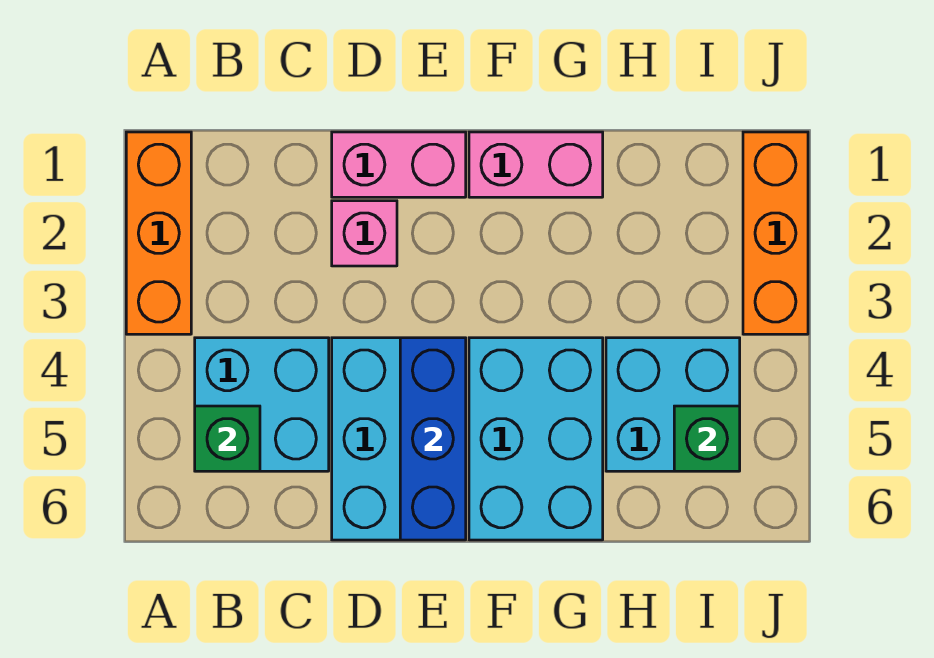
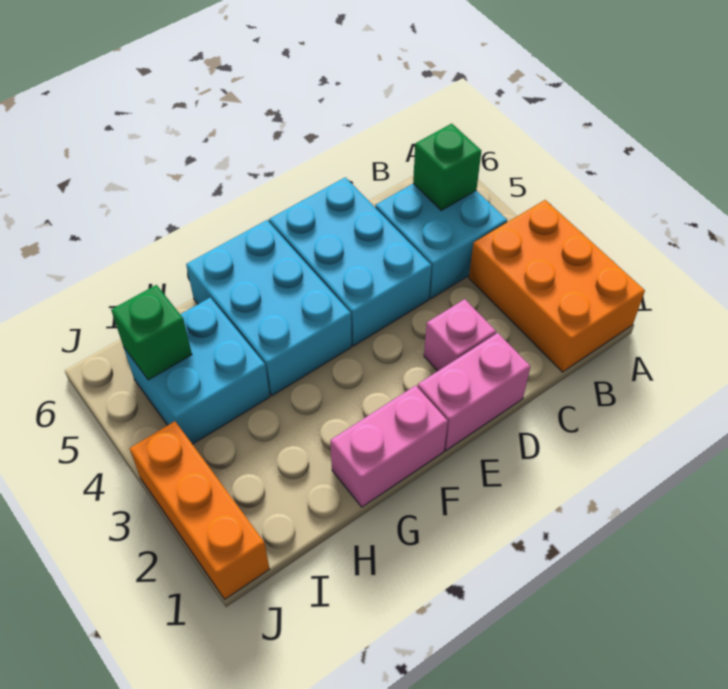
orange 1x3 brick [126,132,191,334] -> orange 2x3 brick [469,200,645,372]
blue 1x3 brick [400,338,466,540] -> none

